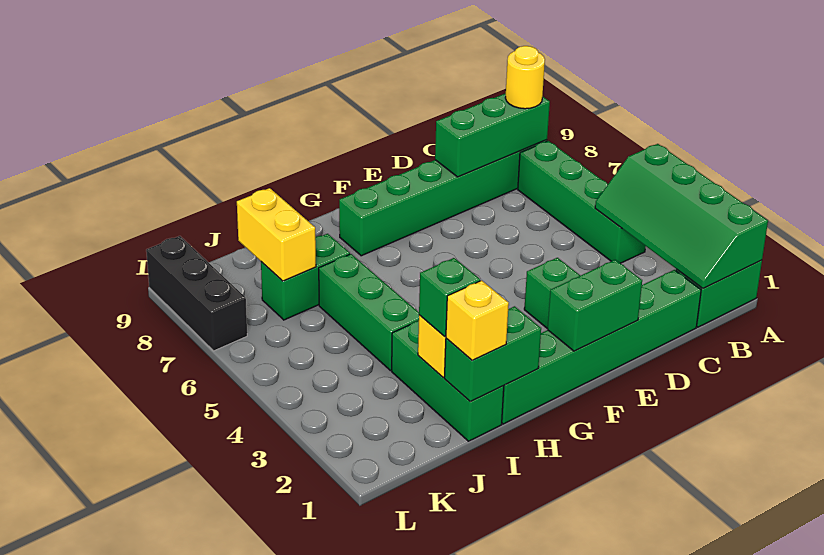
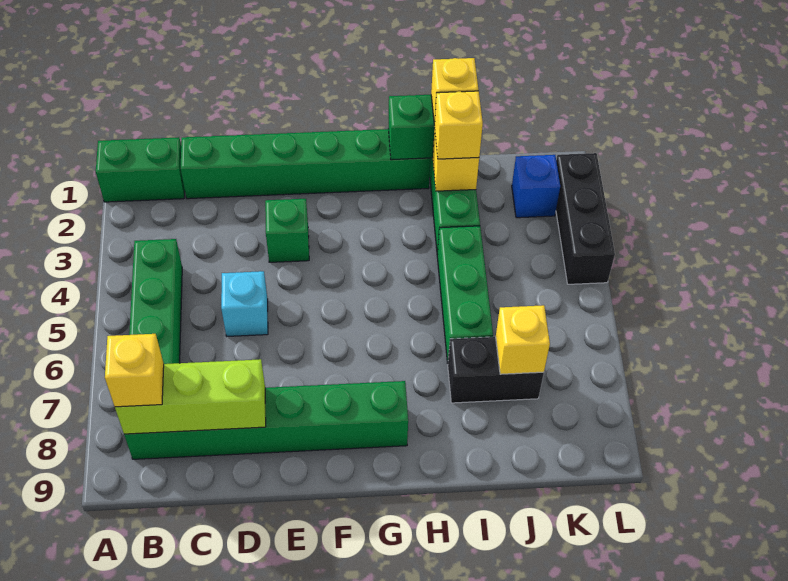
green 2x4 slope [595,144,768,288] -> none
green 1x3 brick [435,93,550,177] -> lime 1x3 brick [115,359,266,434]
yellow 1x1 round brick [505,46,545,109] -> yellow 1x1 brick [105,334,164,407]
none -> cyan 1x1 brick [221,271,268,336]
green 1x2 brick [548,260,642,351] -> none
green 1x1 brick [419,258,480,337] -> yellow 1x1 brick [435,91,483,159]
green 1x2 brick [261,234,350,320] -> black 1x2 brick [448,337,544,403]
yellow 1x2 brick [237,188,316,281] -> yellow 1x1 brick [496,305,550,374]
none -> blue 1x1 brick [512,155,560,218]
black 1x3 brick [146,236,247,351] -> black 1x3 brick moved to [556,153,615,284]

